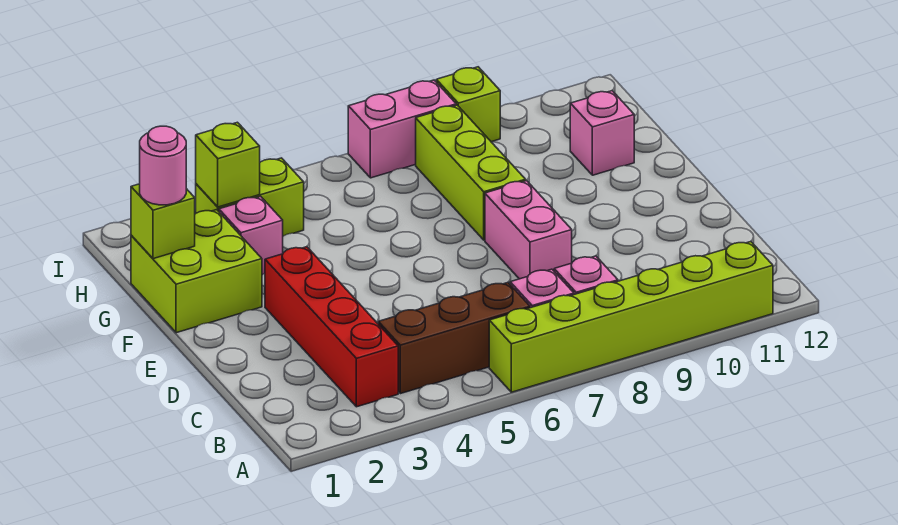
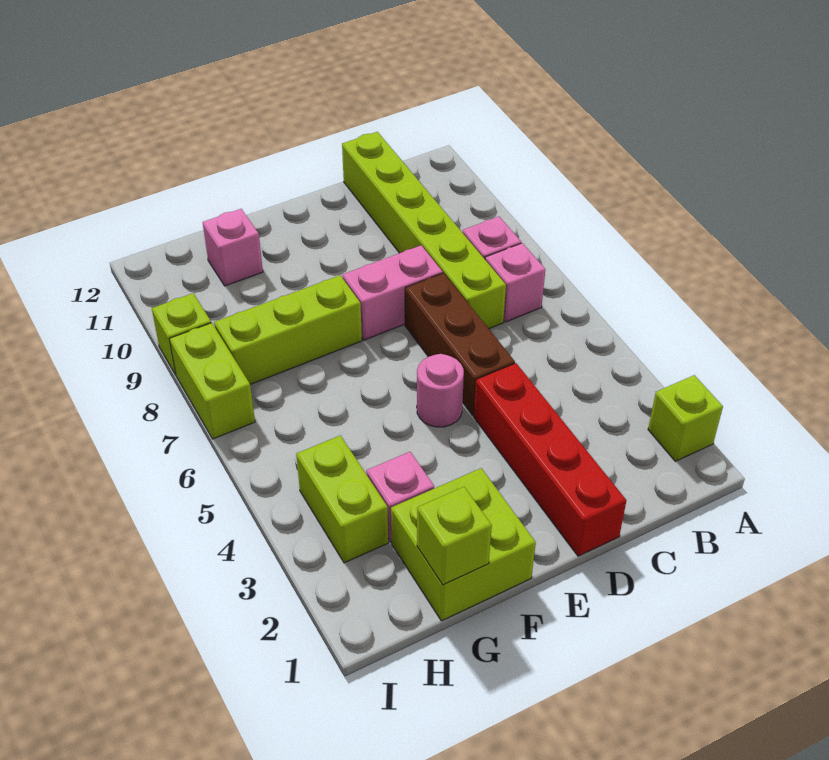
lime 1x6 brick [489,242,773,392] -> lime 1x6 brick moved to [342,132,506,329]
red 1x4 brick [265,247,398,407] -> red 1x4 brick turned to [474,363,626,556]
brown 1x3 brick [378,283,530,394] -> brown 1x3 brick moved to [405,273,515,416]
pink 1x1 round brick [140,126,186,205] -> pink 1x1 round brick moved to [417,354,464,427]
lime 1x1 brick [196,122,260,207] -> lime 1x1 brick moved to [648,375,723,461]
pink 1x2 brick [348,80,456,178] -> lime 1x2 brick [170,323,255,439]

